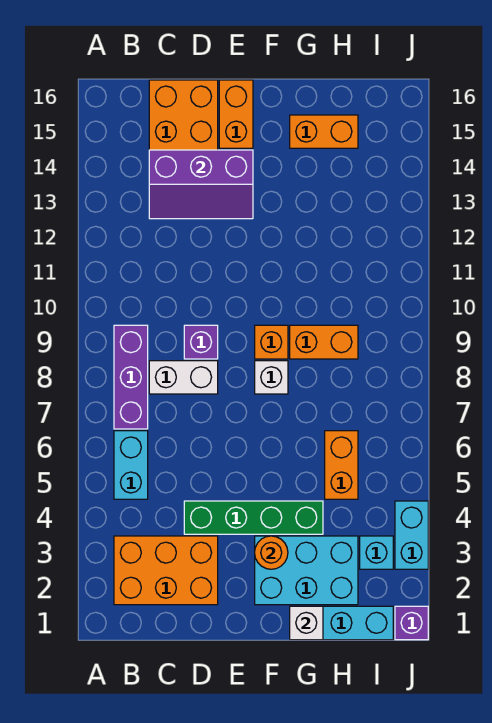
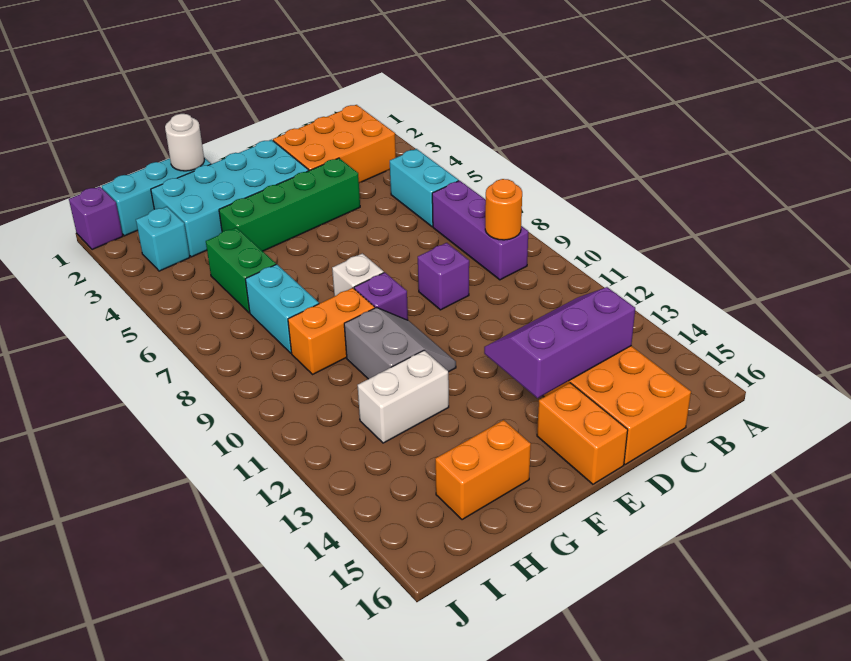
white 1x2 brick [149,361,218,394] -> white 1x2 brick moved to [358,350,449,443]
cyan 2x3 brick [255,536,358,605] -> cyan 2x4 brick [151,140,309,257]
orange 1x1 round brick [255,536,288,569] -> orange 1x1 round brick moved to [485,179,522,240]
orange 1x1 brick [255,325,288,359] -> purple 1x1 brick [354,272,408,320]
none -> grey 2x2 slope [344,307,456,379]
white 1x1 brick [290,606,323,640] -> white 1x1 round brick [165,114,204,171]
orange 1x2 brick [325,431,358,499] -> green 1x2 brick [206,228,276,313]
cyan 1x2 brick [395,501,428,569] -> cyan 1x2 brick moved to [245,264,319,353]

